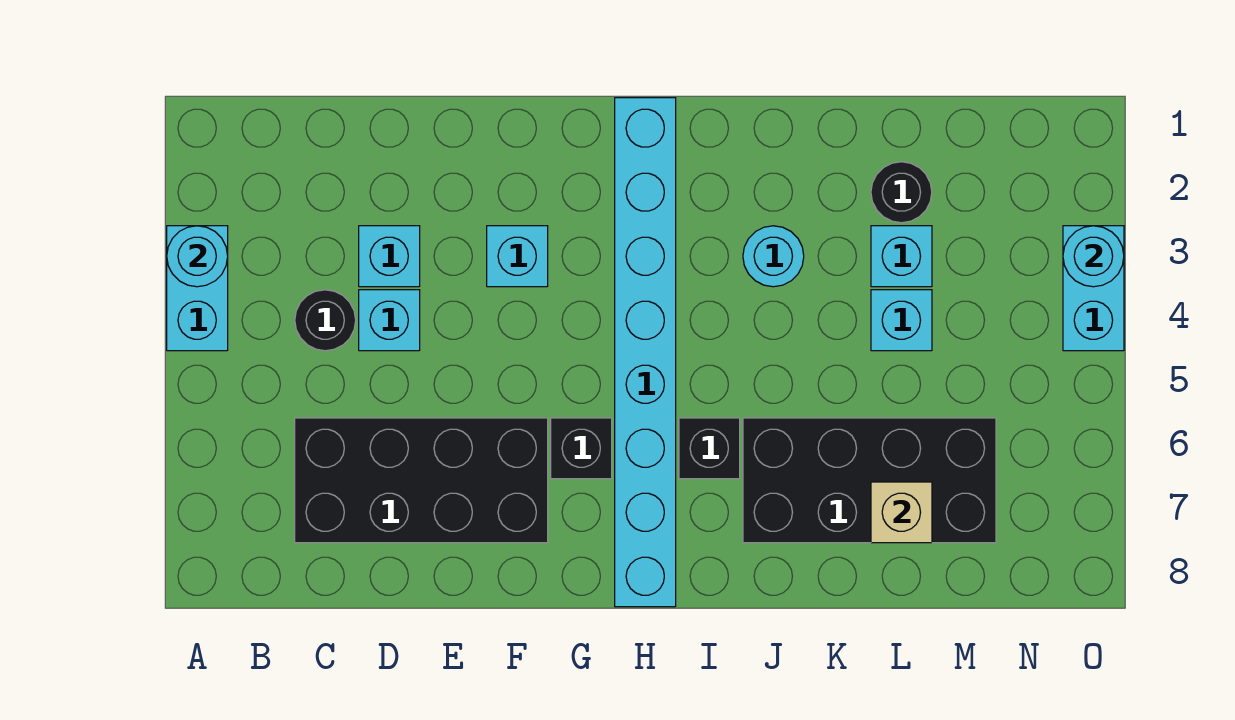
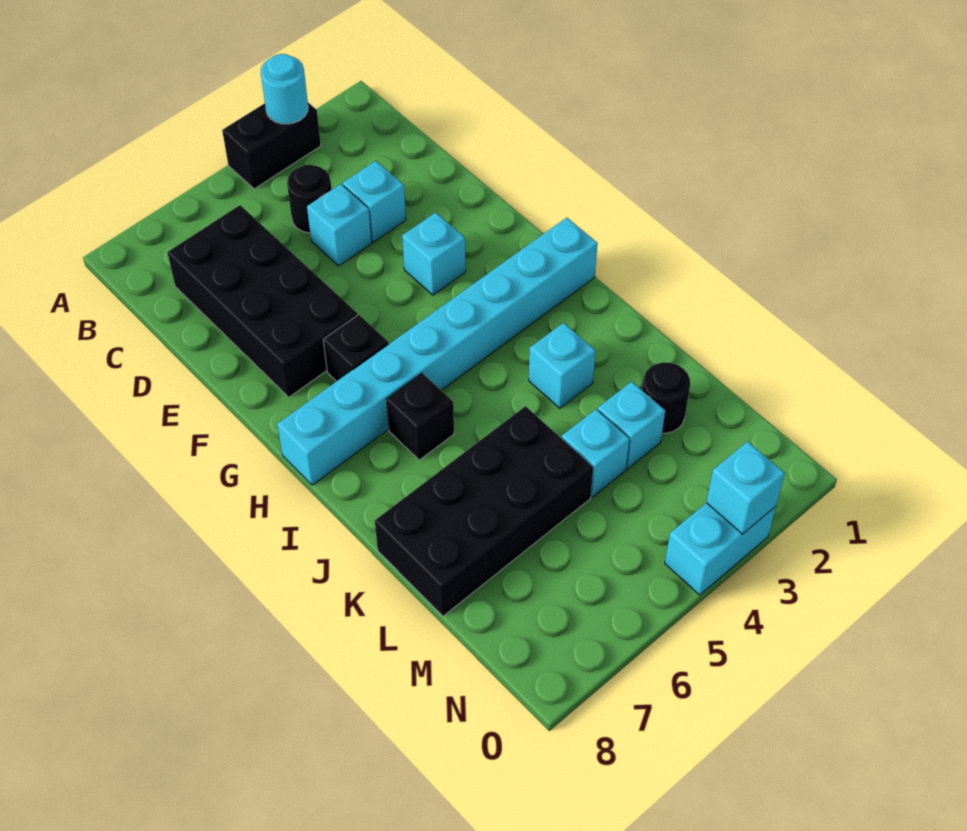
cyan 1x2 brick [167,226,228,351] -> black 1x2 brick [222,103,321,189]
cyan 1x1 round brick [743,226,804,287] -> cyan 1x1 brick [529,323,596,408]
black 2x4 brick [743,418,996,543] -> black 2x4 brick turned to [375,406,593,616]
tan 1x1 brick [871,482,932,543] -> none
cyan 1x1 round brick [1063,226,1124,287] -> cyan 1x1 brick [706,442,785,534]

